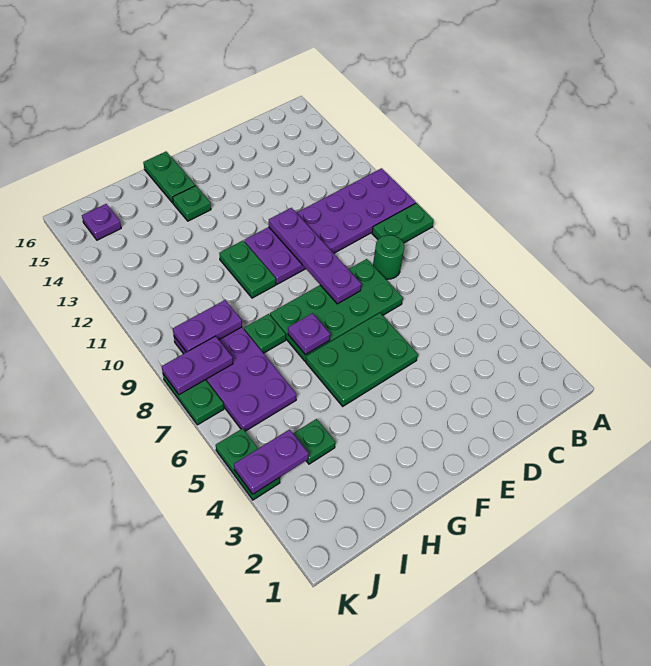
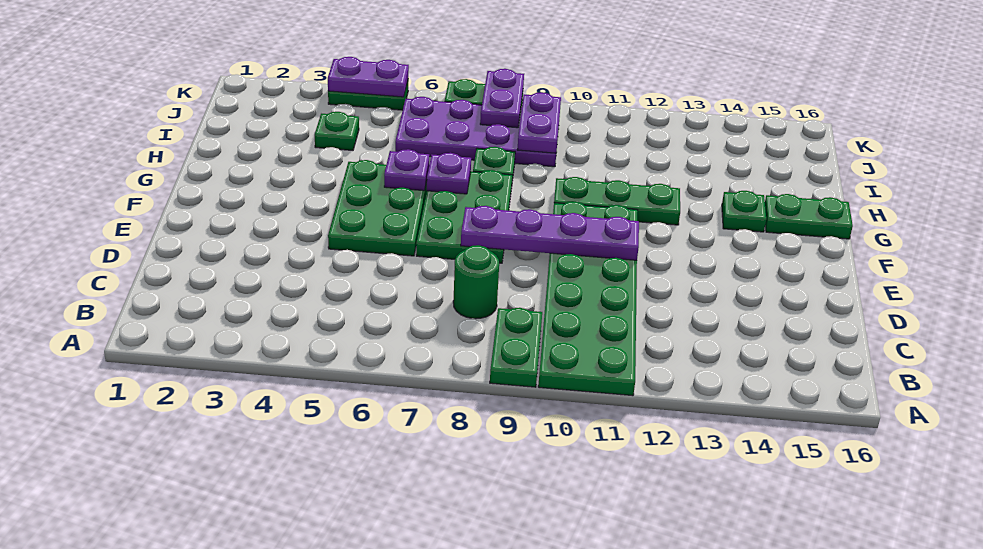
purple 2x6 plate [244,168,416,284] -> green 2x6 plate [538,201,638,396]
green 2x4 plate [270,259,403,361] -> green 2x3 plate [416,170,512,263]
green 1x2 plate [219,241,276,298] -> green 1x3 plate [554,177,680,225]
purple 1x2 plate [234,430,309,494] -> purple 1x2 plate turned to [328,57,409,97]
purple 1x1 plate [82,204,121,240] -> purple 1x1 plate moved to [384,149,429,191]

